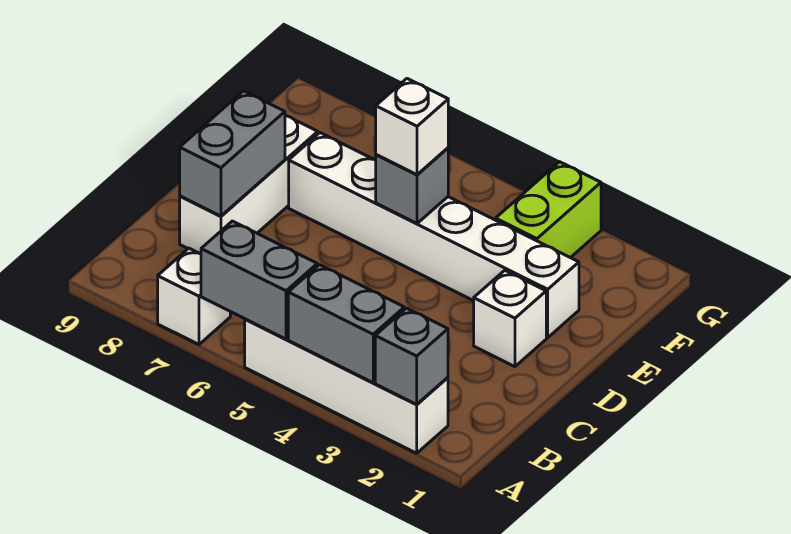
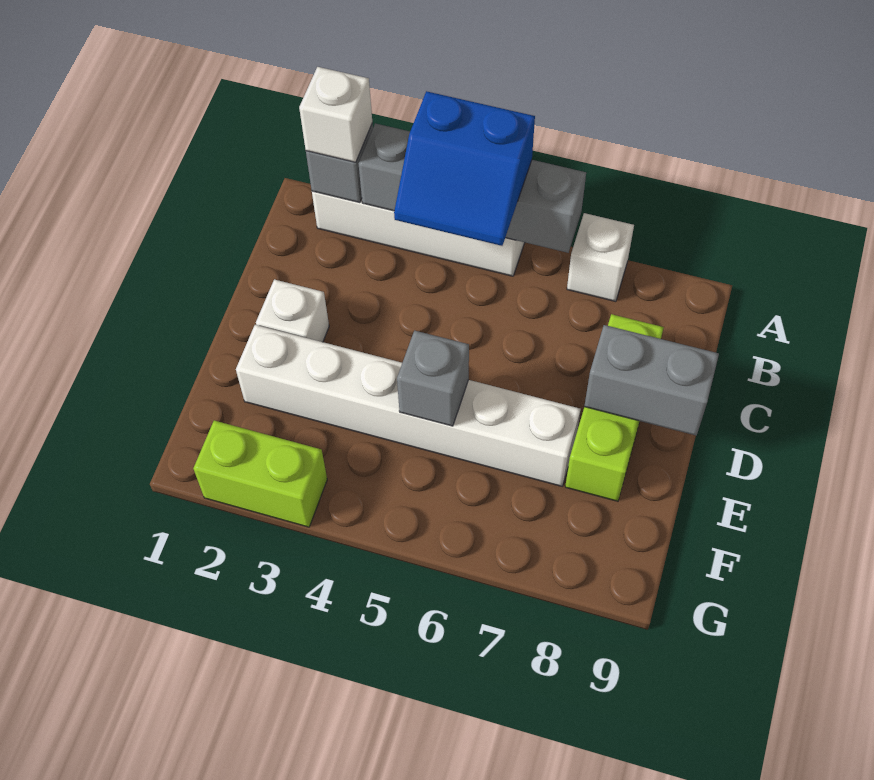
none -> blue 2x2 slope [394,91,535,246]
white 1x3 brick [180,116,318,254] -> lime 1x3 brick [565,314,664,501]
grey 1x2 brick [180,91,285,216] -> grey 1x2 brick turned to [584,325,719,435]
white 1x1 brick [376,79,448,175] -> white 1x1 brick moved to [299,67,372,162]
lime 1x2 brick [496,162,601,258] -> lime 1x2 brick turned to [193,421,327,527]

